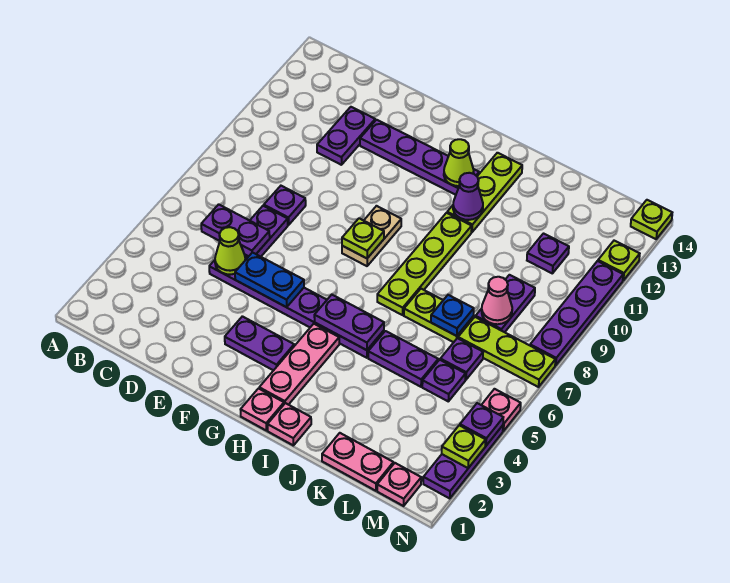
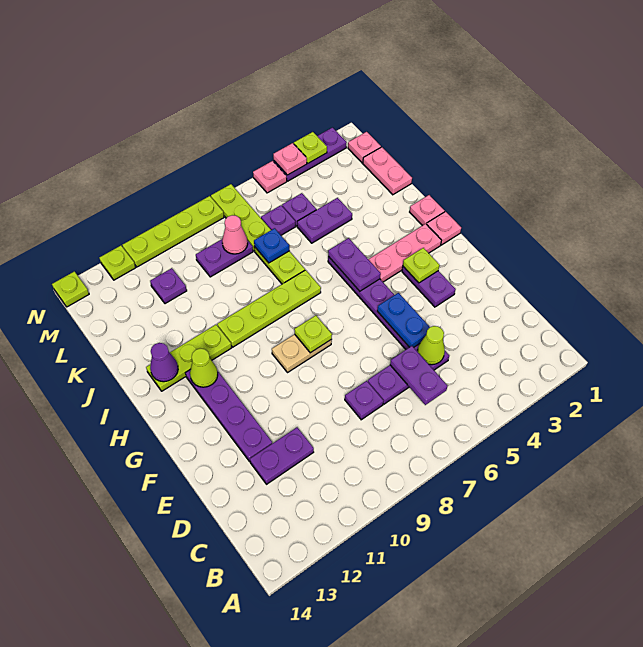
none -> lime 1x1 plate [403,248,440,283]
purple 1x1 cone [453,173,483,220] -> purple 1x1 cone moved to [150,343,178,382]
purple 1x2 plate [368,331,438,387] -> purple 1x2 plate turned to [297,198,352,243]
purple 1x1 plate [460,403,503,445] -> pink 1x1 plate [273,143,307,175]
purple 1x4 plate [530,261,623,365] -> lime 1x4 plate [122,196,224,267]

